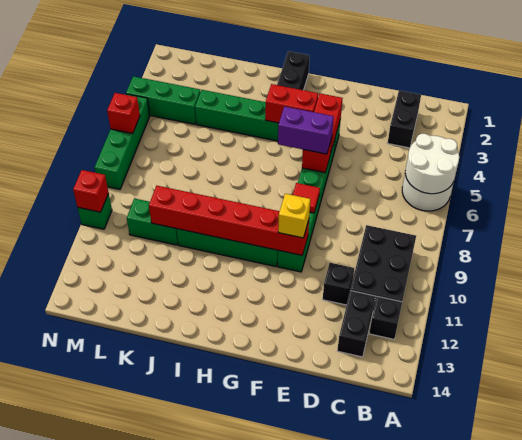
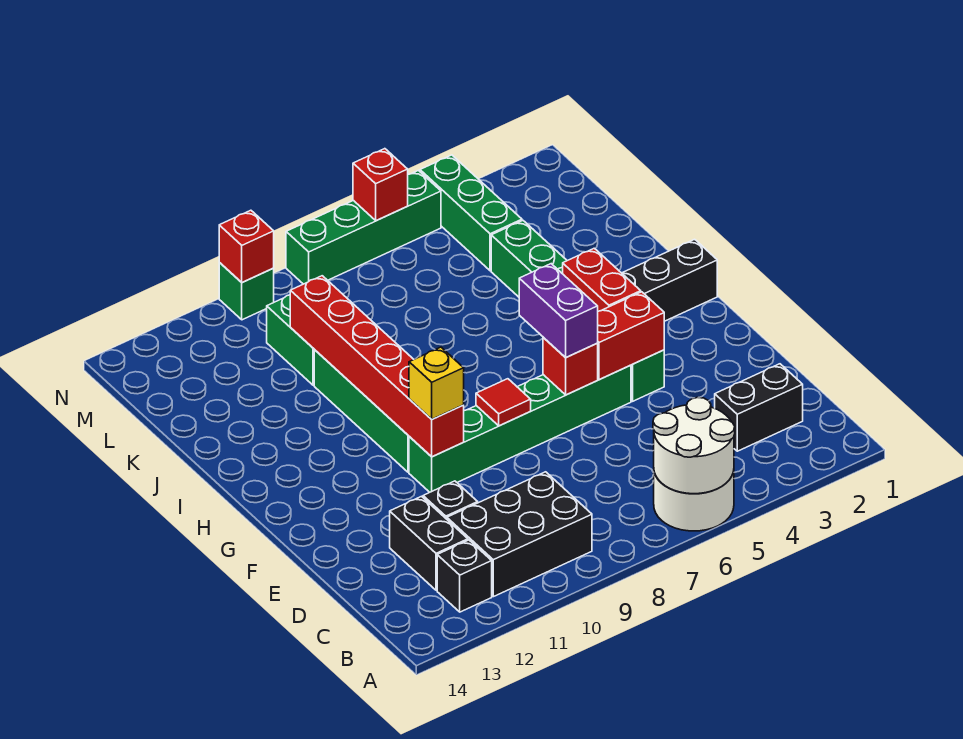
black 1x2 brick [337,291,375,357] -> black 1x2 brick turned to [390,496,468,590]

